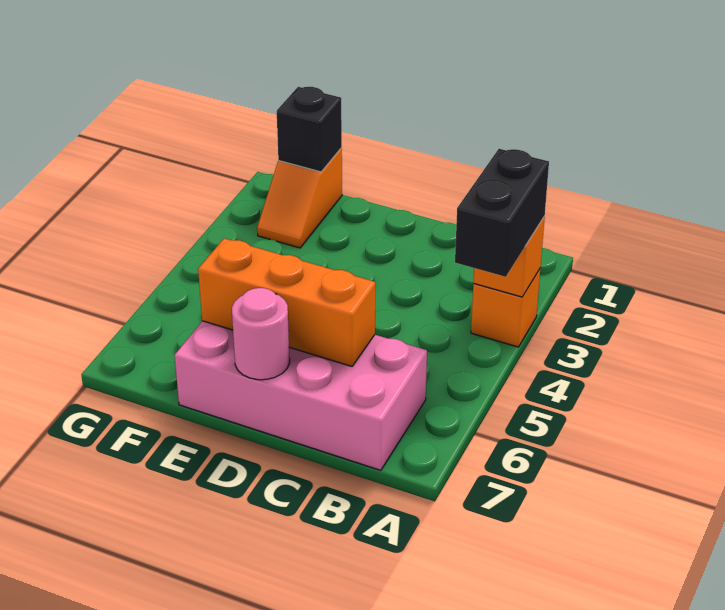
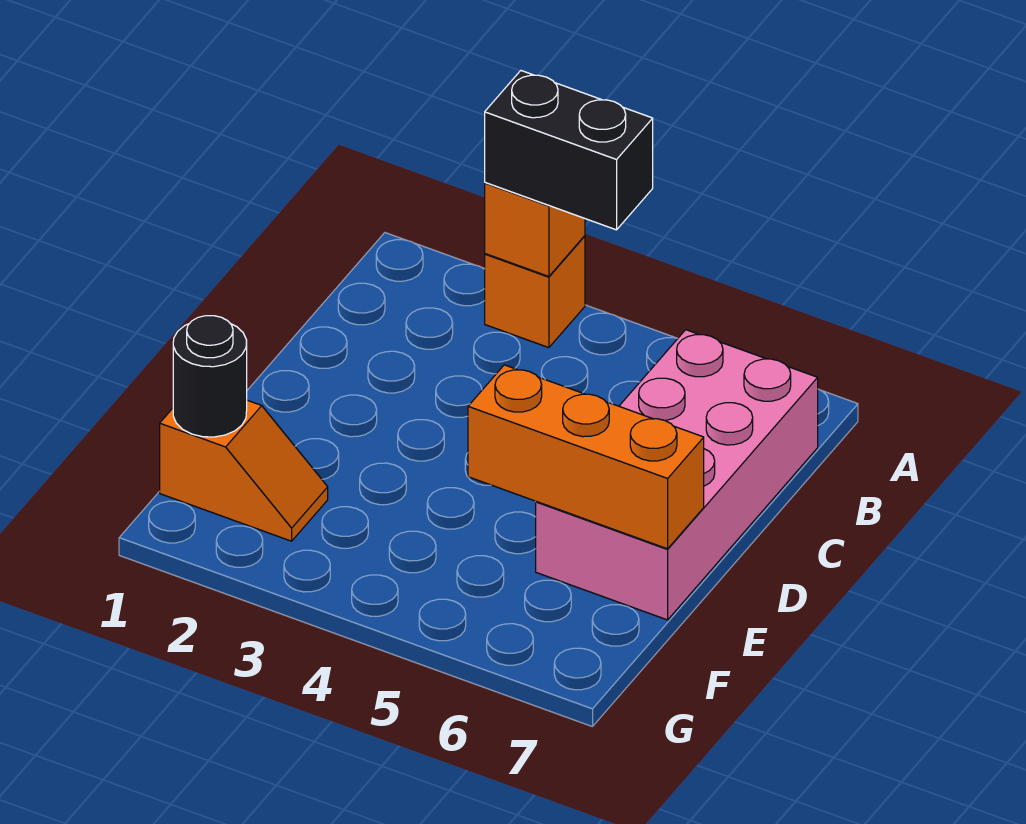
orange 1x3 brick [198,238,375,366] -> orange 1x3 brick turned to [468,365,704,549]
pink 1x1 round brick [232,288,290,380] -> none
black 1x1 brick [277,87,342,172] -> black 1x1 round brick [173,316,247,437]

